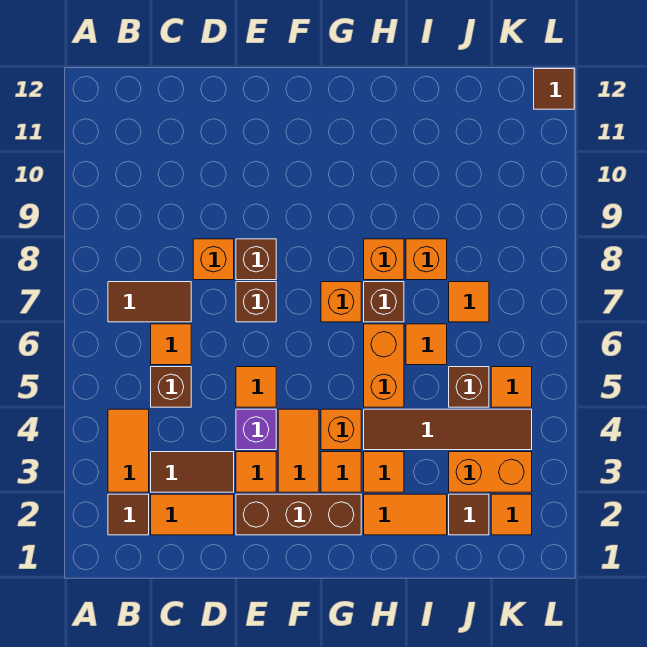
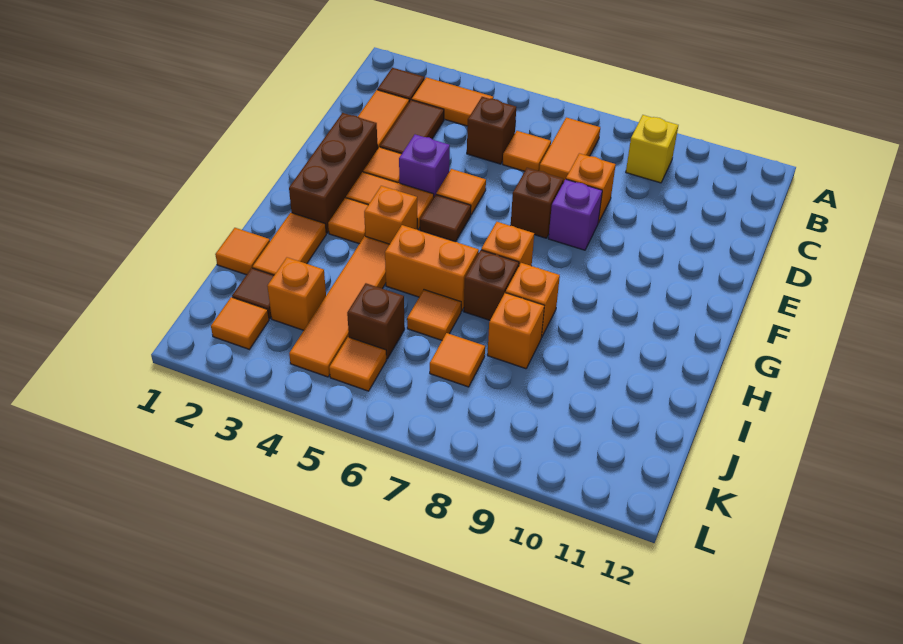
brown 1x2 tile [108,282,191,322] -> orange 1x2 tile [539,117,600,183]
none -> yellow 1x1 brick [626,115,678,183]
brown 1x1 brick [236,239,276,280] -> purple 1x1 brick [549,179,602,250]
orange 1x1 tile [364,452,404,492] -> orange 1x1 tile moved to [215,228,270,275]
brown 1x4 tile [364,409,532,450] -> orange 1x4 tile [289,236,390,377]
orange 1x2 brick [449,452,532,492] -> orange 1x1 brick [267,257,326,330]
brown 1x1 tile [534,69,574,109] -> brown 1x1 tile moved to [420,194,471,242]

